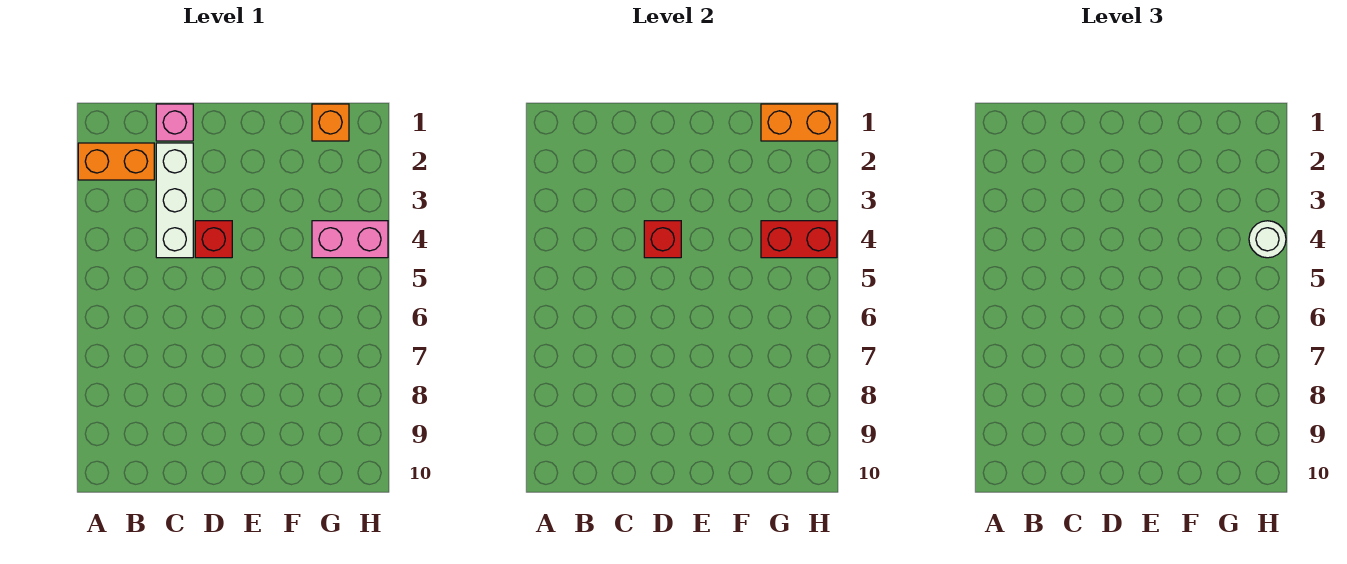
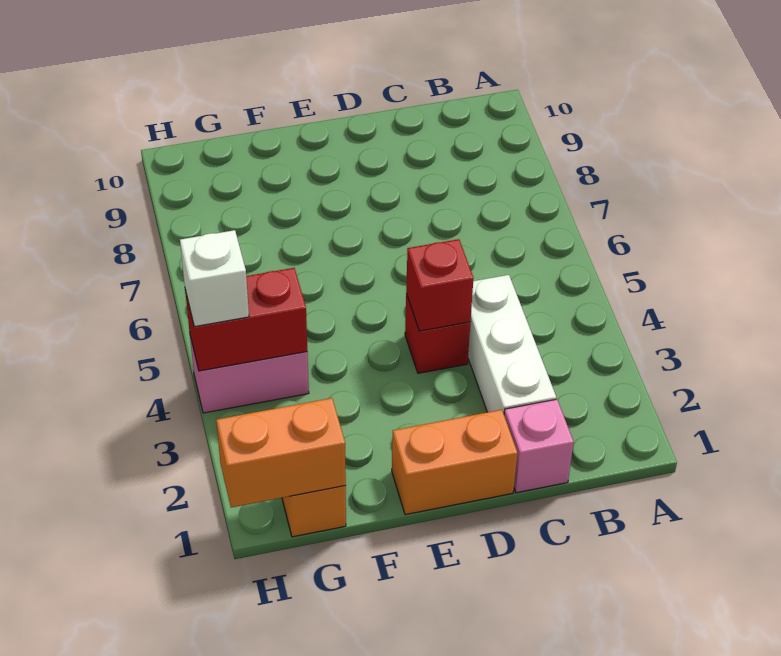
orange 1x2 brick [78,143,154,180] -> orange 1x2 brick moved to [392,410,517,515]
white 1x1 round brick [1249,221,1286,258] -> white 1x1 brick [180,230,249,327]

